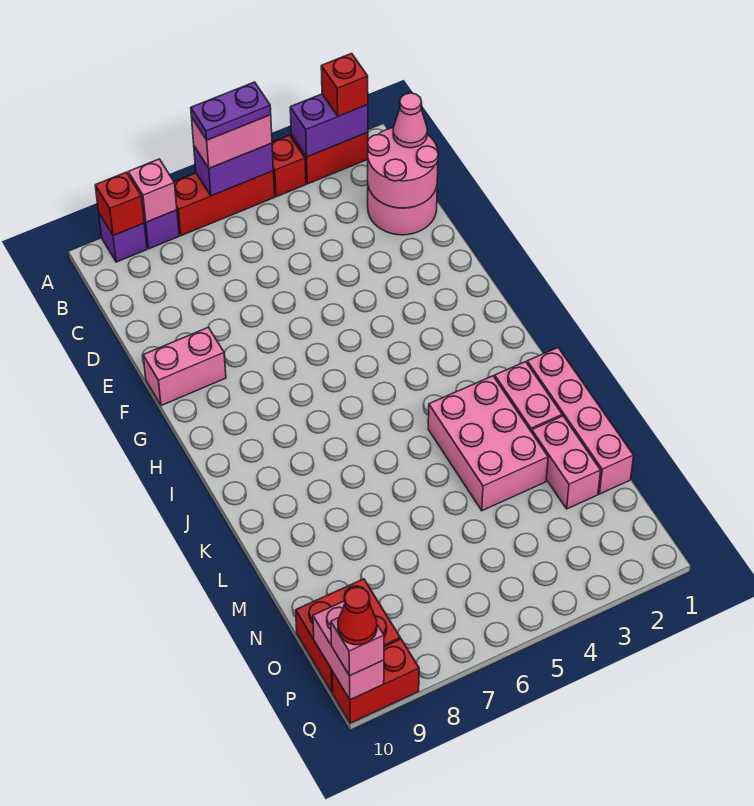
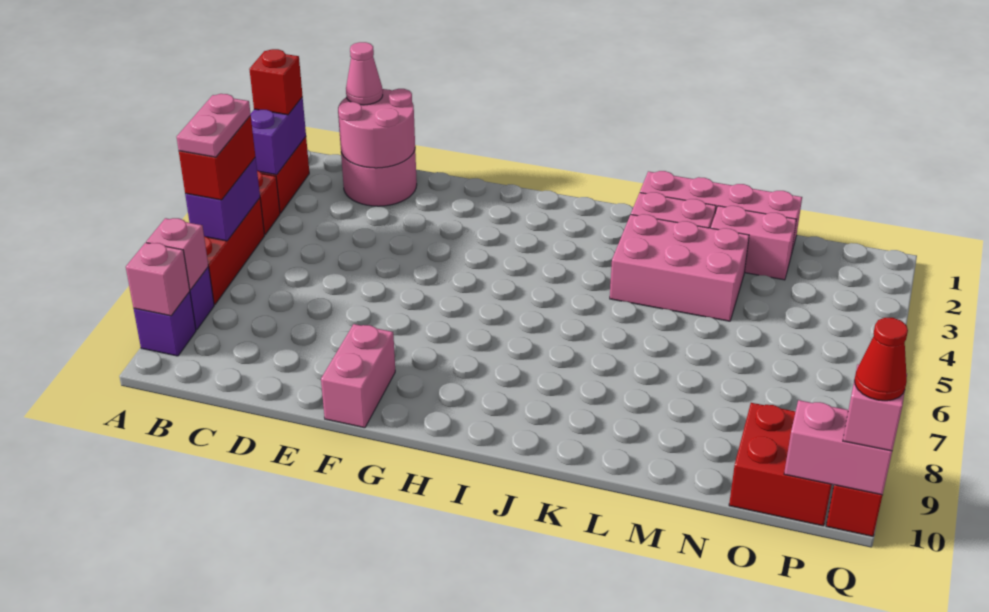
pink 1x2 brick [192,115,272,168] -> red 1x2 brick [179,116,255,200]
purple 1x2 plate [191,82,271,140] -> pink 1x2 plate [177,94,251,157]
red 1x1 brick [95,172,144,236] -> pink 1x1 brick [126,243,190,316]

